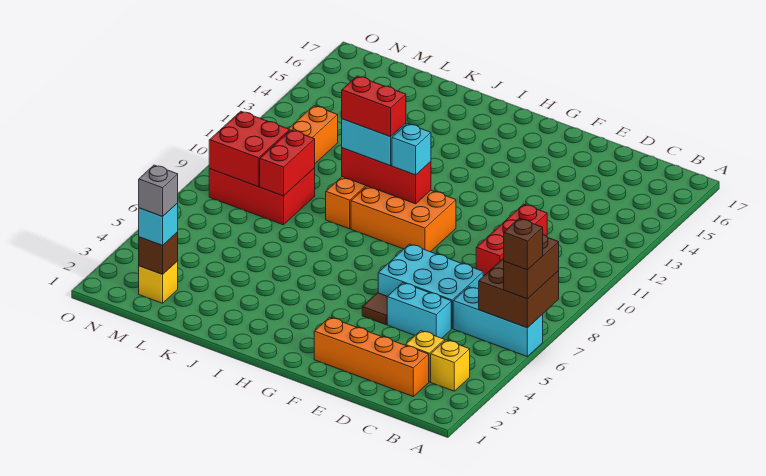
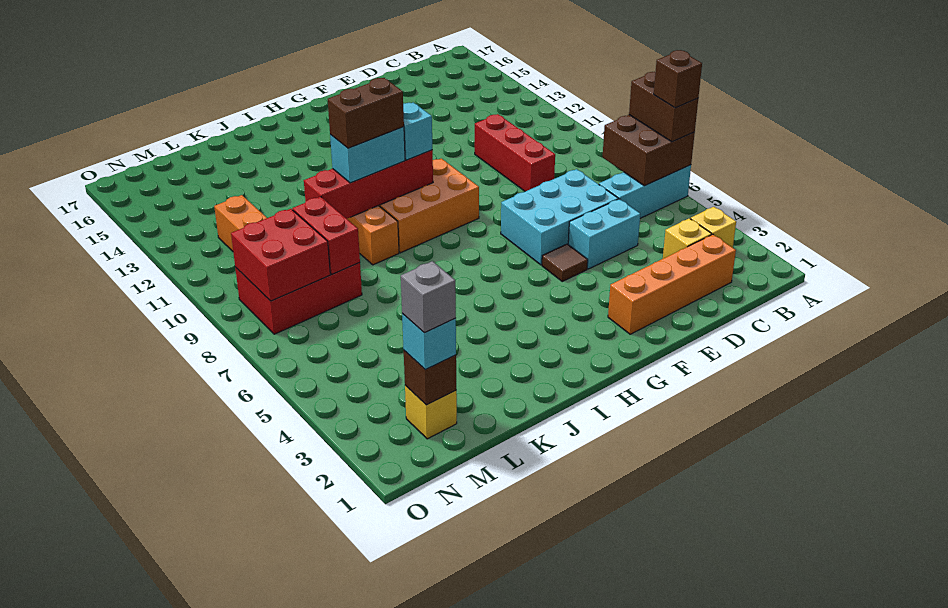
red 1x3 brick [342,148,431,204] -> red 1x4 brick [304,150,433,219]
red 1x2 brick [342,76,406,137] -> brown 1x2 brick [328,78,404,148]

